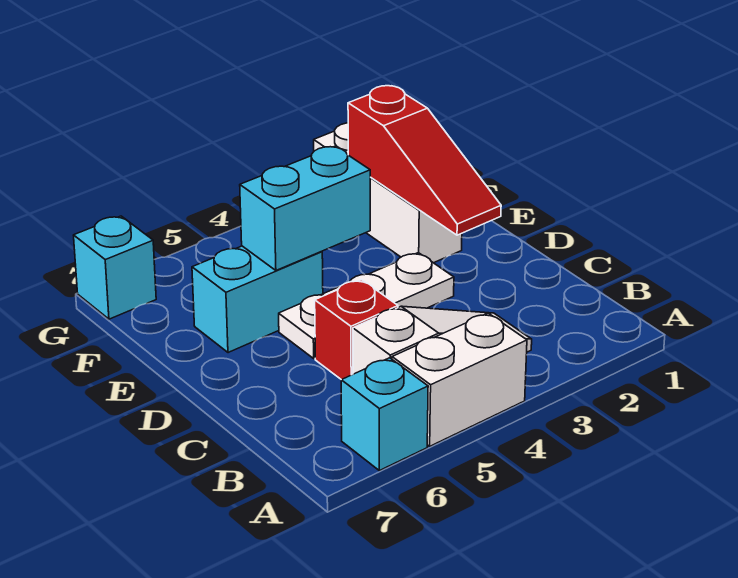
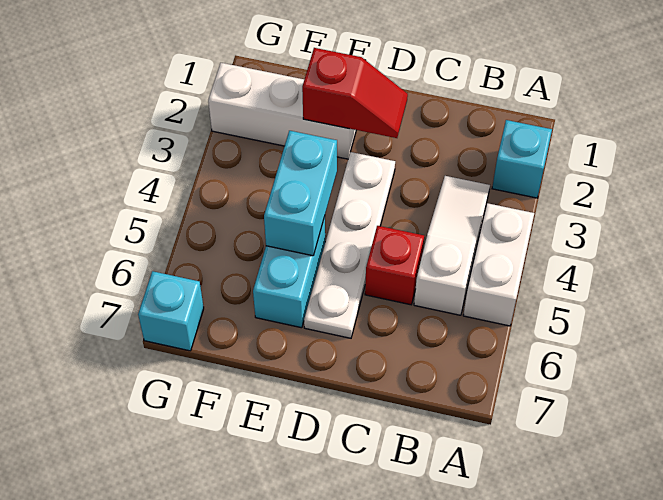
cyan 1x1 brick [341,358,428,470] -> cyan 1x1 brick moved to [492,120,552,198]
red 1x3 slope [348,86,501,235] -> red 1x2 slope [302,48,408,138]
white 1x3 plate [279,253,454,358] -> white 1x4 plate [304,152,395,338]

